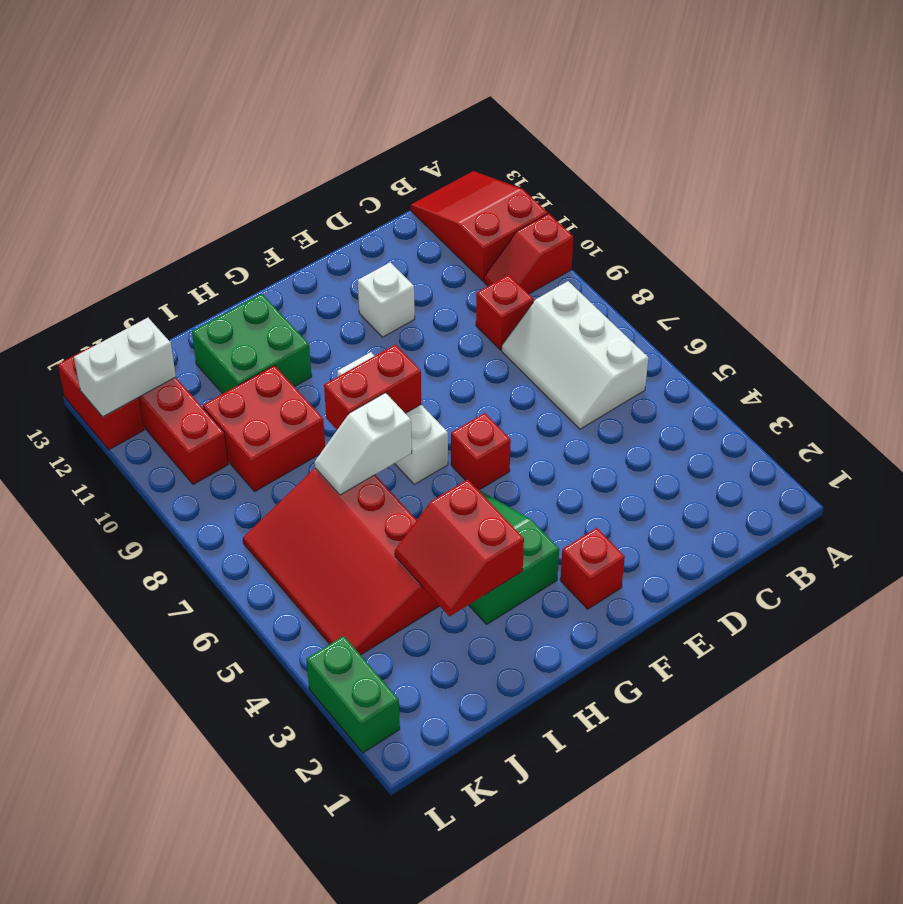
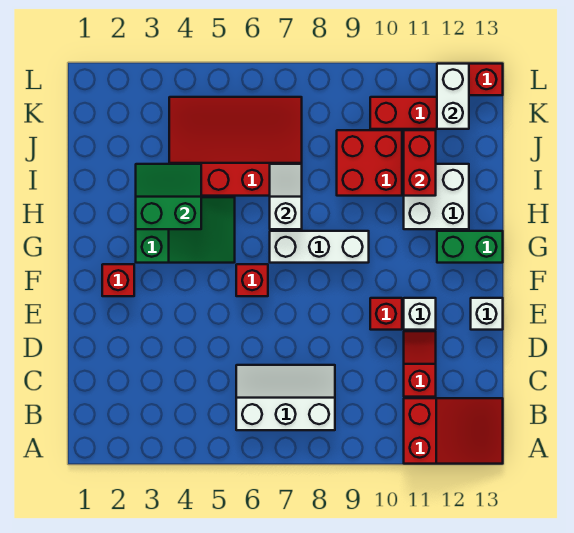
red 1x2 slope [484,213,573,294] -> red 1x2 slope moved to [404,331,436,397]
red 1x1 brick [476,275,533,350] -> red 1x1 brick moved to [370,298,402,330]
none -> white 1x1 brick [471,298,503,330]
red 1x2 brick [324,344,421,430] -> red 1x2 brick moved to [404,130,436,196]
red 2x2 slope [395,479,524,617] -> green 2x2 slope [136,164,201,229]
green 2x2 brick [192,294,312,394] -> white 2x2 brick [404,164,469,229]
green 1x2 brick [306,636,400,753] -> green 1x2 brick moved to [437,231,503,263]

